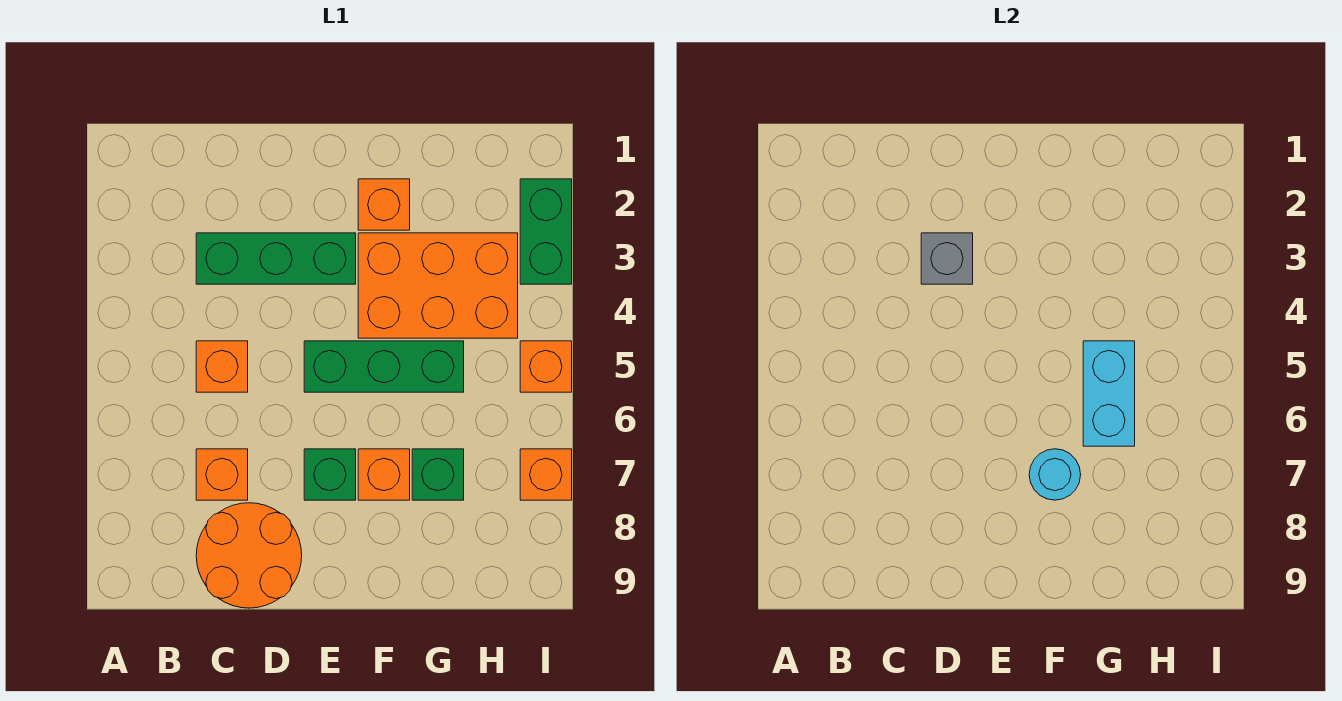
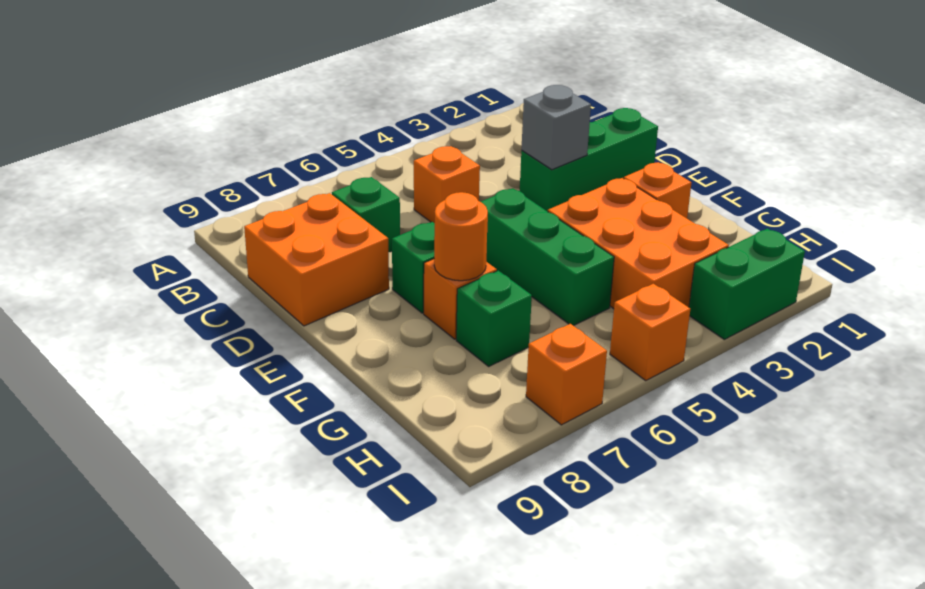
green 1x3 brick [196,233,356,284] -> green 1x3 brick turned to [520,108,658,211]
orange 1x1 brick [196,449,248,500] -> green 1x1 brick [332,177,400,253]
orange 2x2 round brick [196,503,302,608] -> orange 2x2 brick [244,193,389,326]
cyan 1x1 round brick [1029,449,1081,500] -> orange 1x1 round brick [434,192,488,281]
cyan 1x2 brick [1083,341,1135,446] -> none

